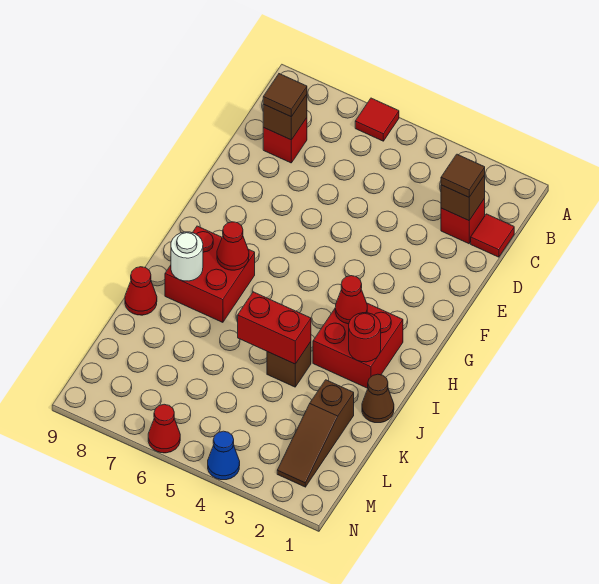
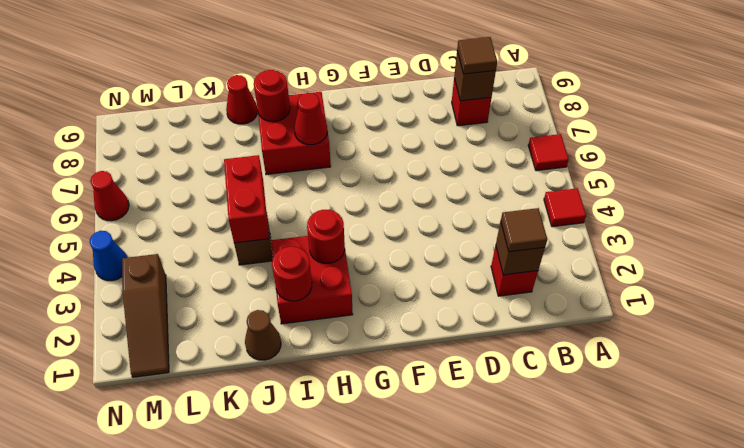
red 1x1 tile [471,214,514,257] -> red 1x1 tile moved to [544,188,586,227]
red 1x1 cone [335,276,367,324] -> red 1x1 round brick [307,210,345,263]
white 1x1 round brick [171,232,203,281] -> red 1x1 round brick [254,70,290,122]
brown 1x3 slope [277,380,354,487] -> brown 1x3 slope turned to [122,254,169,377]

